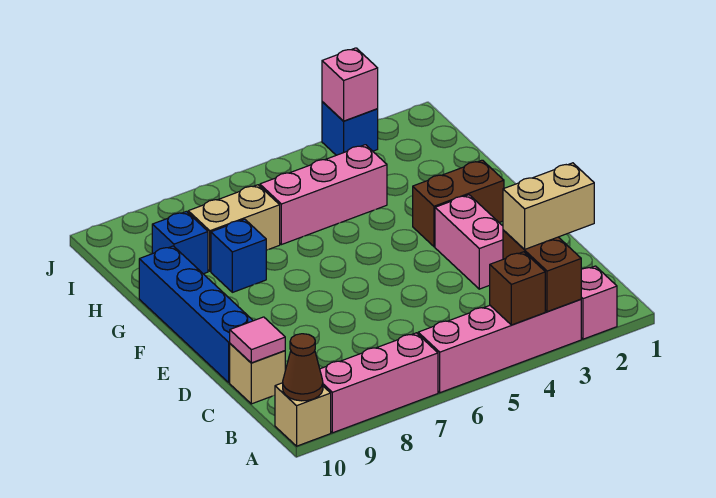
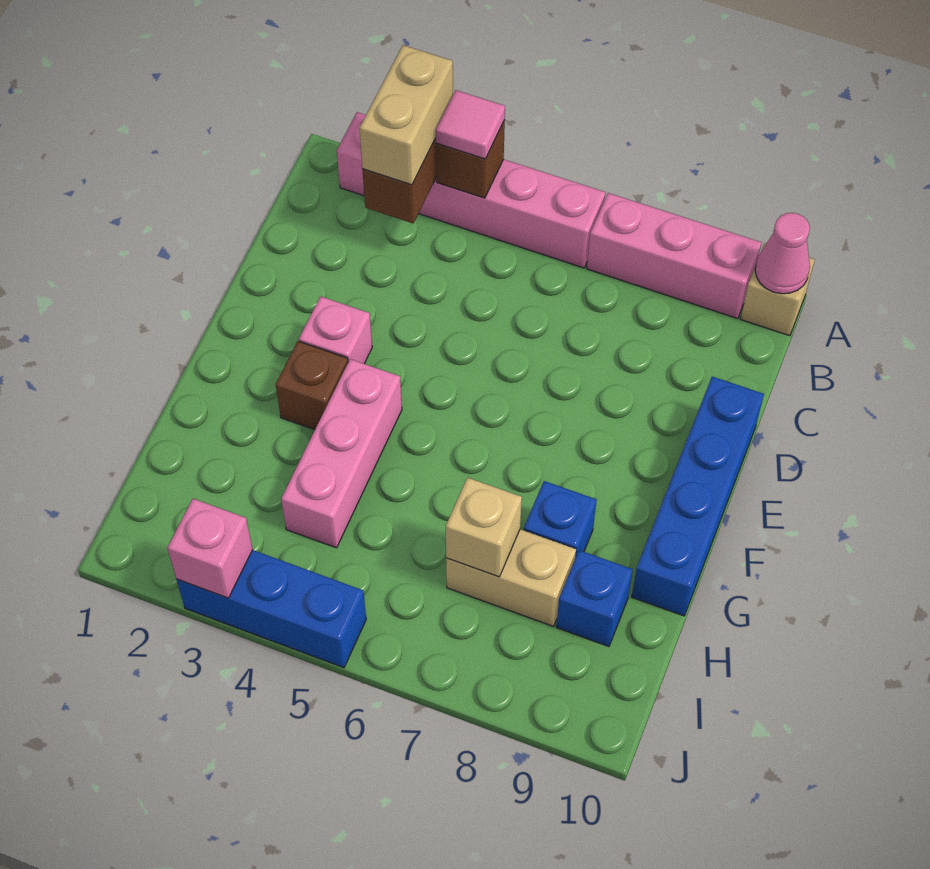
brown 1x1 cone [283,334,323,401] -> pink 1x1 cone [755,213,810,294]
tan 1x2 brick [503,163,594,250] -> tan 1x2 brick turned to [359,45,453,185]
tan 1x1 brick [230,344,285,404] -> tan 1x1 brick moved to [446,478,522,577]
pink 1x1 tile [230,317,285,363] -> pink 1x1 tile moved to [435,90,505,159]
pink 1x2 brick [435,195,503,289] -> pink 1x1 brick [299,296,372,364]
brown 1x2 brick [413,160,504,247] -> brown 1x1 brick [276,341,348,430]
pink 1x3 brick [260,145,387,245] -> pink 1x3 brick turned to [281,359,402,548]
blue 1x1 brick [322,102,378,155] -> blue 1x3 brick [177,550,366,668]

